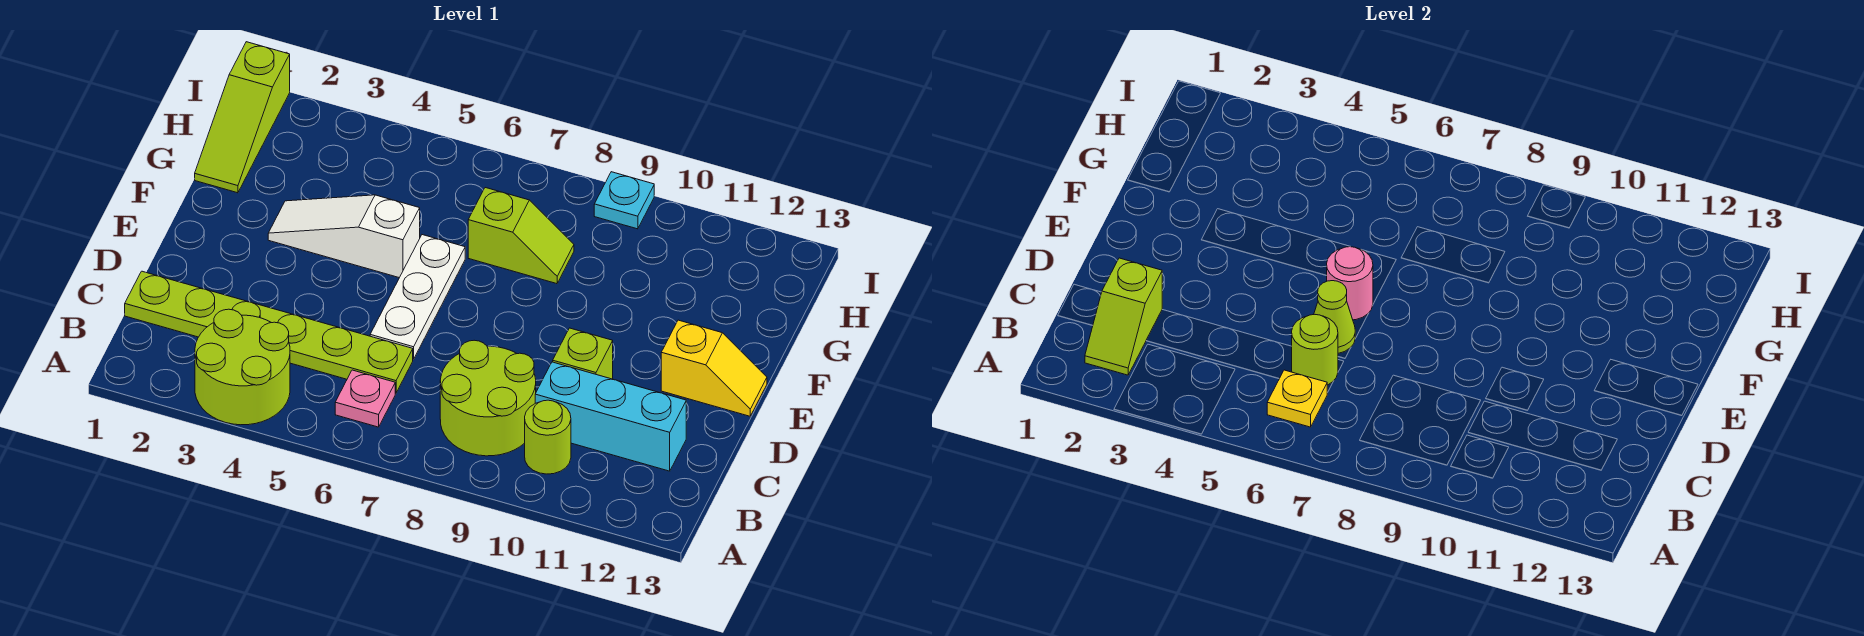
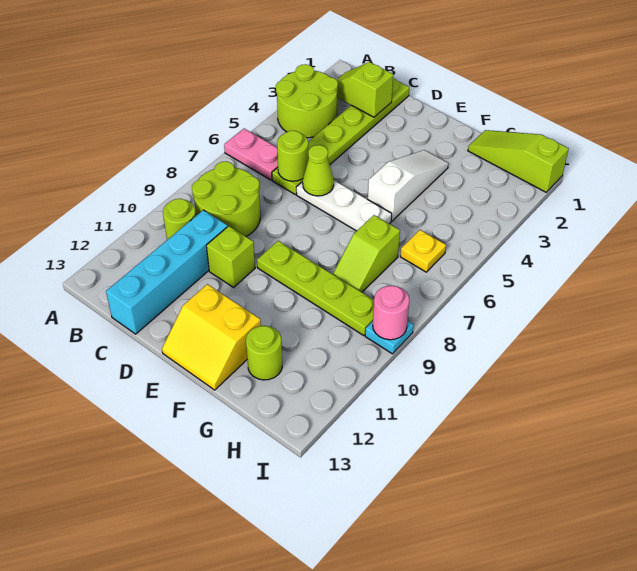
pink 1x1 plate [335,370,395,427] -> pink 1x2 plate [224,129,278,180]
yellow 1x1 plate [1267,370,1327,427] -> yellow 1x1 plate moved to [400,230,446,272]
cyan 1x3 brick [535,362,686,471] -> cyan 1x4 brick [106,210,228,334]
pink 1x1 round brick [1326,247,1373,320] -> pink 1x1 round brick moved to [373,286,409,340]
none -> lime 1x4 plate [257,241,374,336]
yellow 1x2 slope [661,320,767,416] -> yellow 2x2 slope [162,284,261,390]
none -> lime 1x1 round brick [246,326,282,380]

